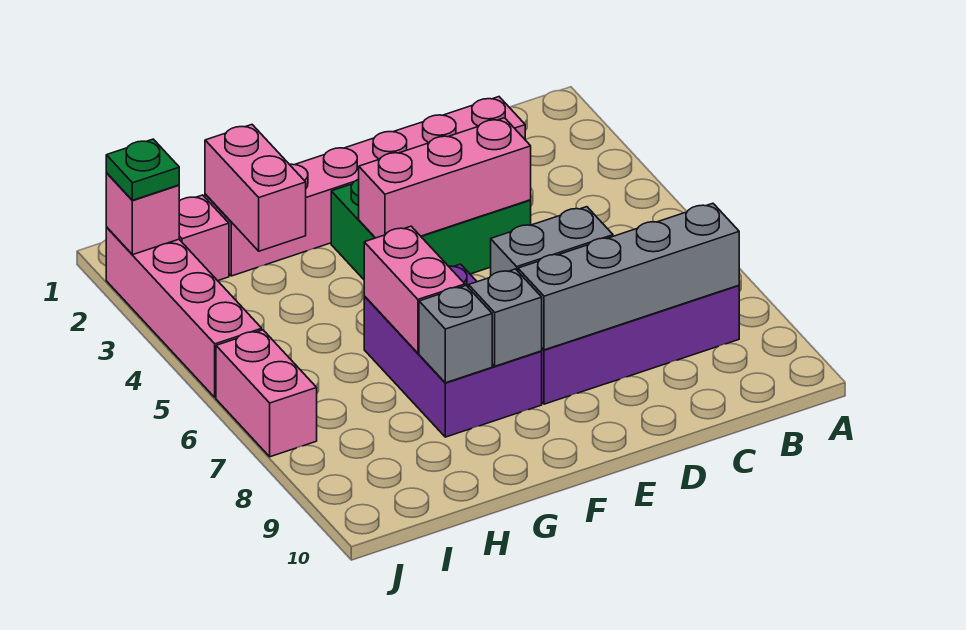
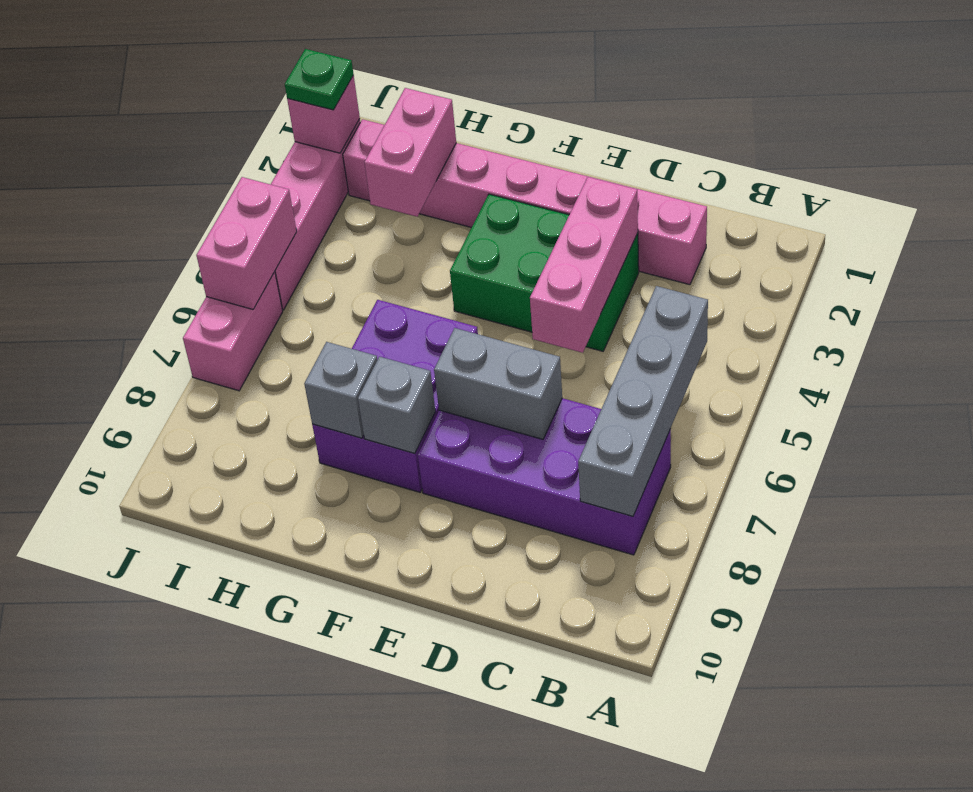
grey 1x4 brick [518,203,739,350] -> grey 1x4 brick turned to [578,286,708,516]
pink 1x3 brick [359,118,531,238] -> pink 1x3 brick turned to [530,177,638,353]
pink 1x2 brick [364,226,465,353] -> pink 1x2 brick moved to [196,177,297,309]

